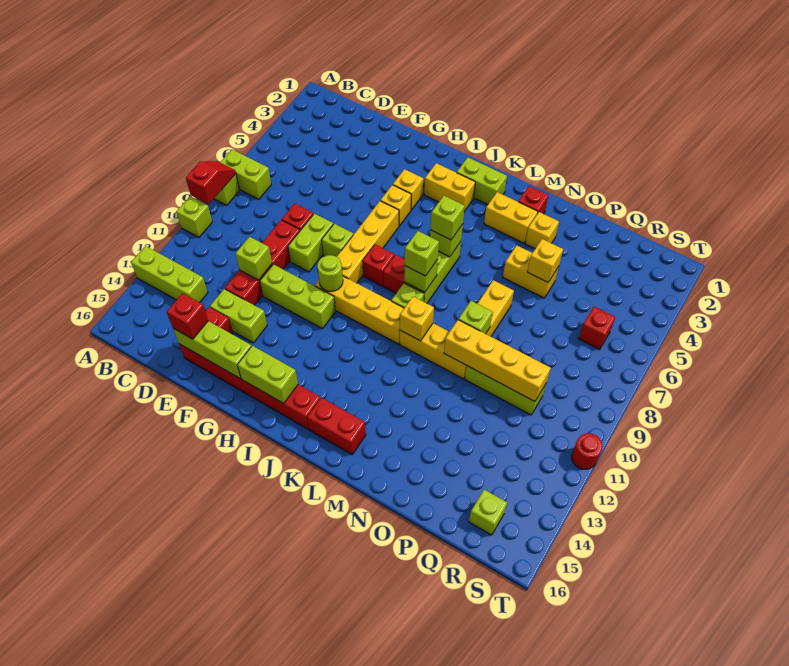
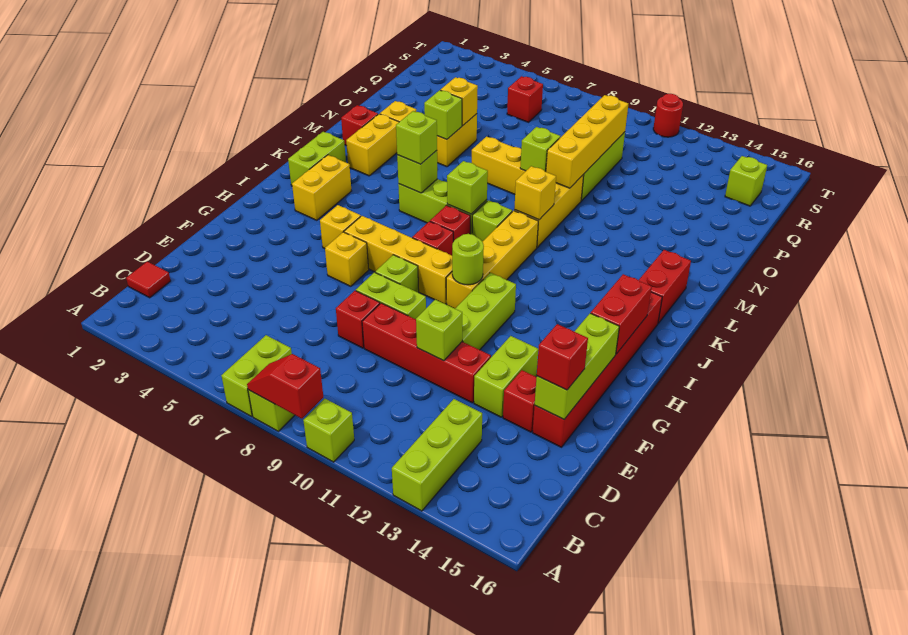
none -> red 1x1 tile [126,262,171,298]
yellow 1x1 brick [393,169,423,210] -> yellow 1x1 brick moved to [325,232,369,286]
lime 1x2 brick [237,346,298,403] -> red 1x2 brick [591,274,652,354]
lime 1x1 brick [405,231,439,276] -> lime 1x1 brick moved to [424,90,462,140]

